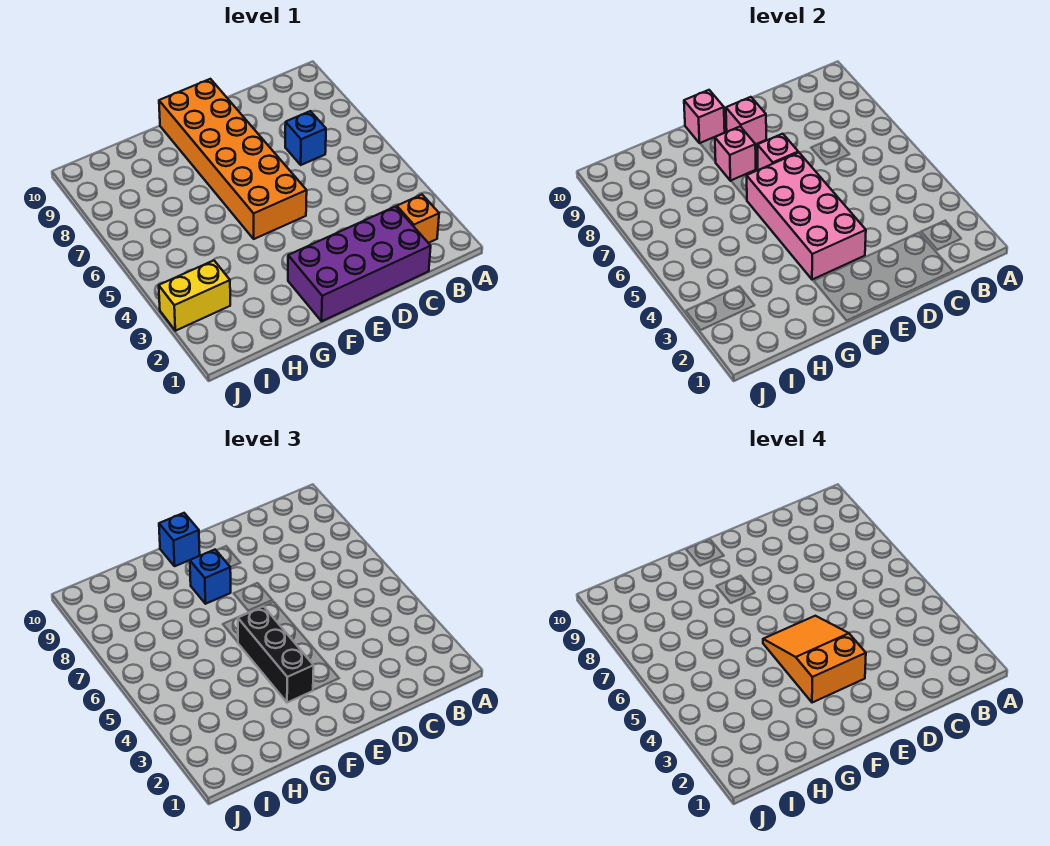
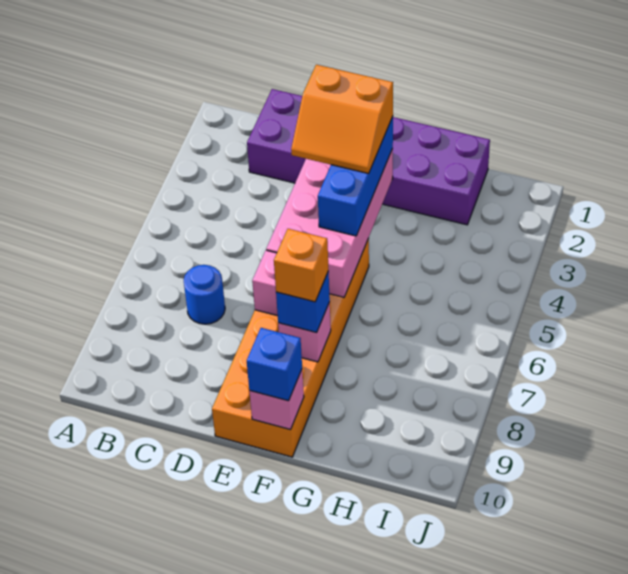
orange 1x1 brick [397,195,439,243] -> orange 1x1 brick moved to [274,229,329,302]
purple 2x4 brick [288,207,431,321] -> purple 2x6 brick [247,89,490,225]
blue 1x1 brick [285,111,326,165] -> blue 1x1 round brick [184,265,225,324]
orange 2x3 slope [763,616,866,703] -> orange 2x2 slope [291,65,393,174]
pink 1x1 brick [726,97,766,144] -> none
black 1x3 brick [238,606,314,703] -> blue 1x3 brick [318,116,393,236]
yellow 1x2 brick [159,260,230,331] -> none

